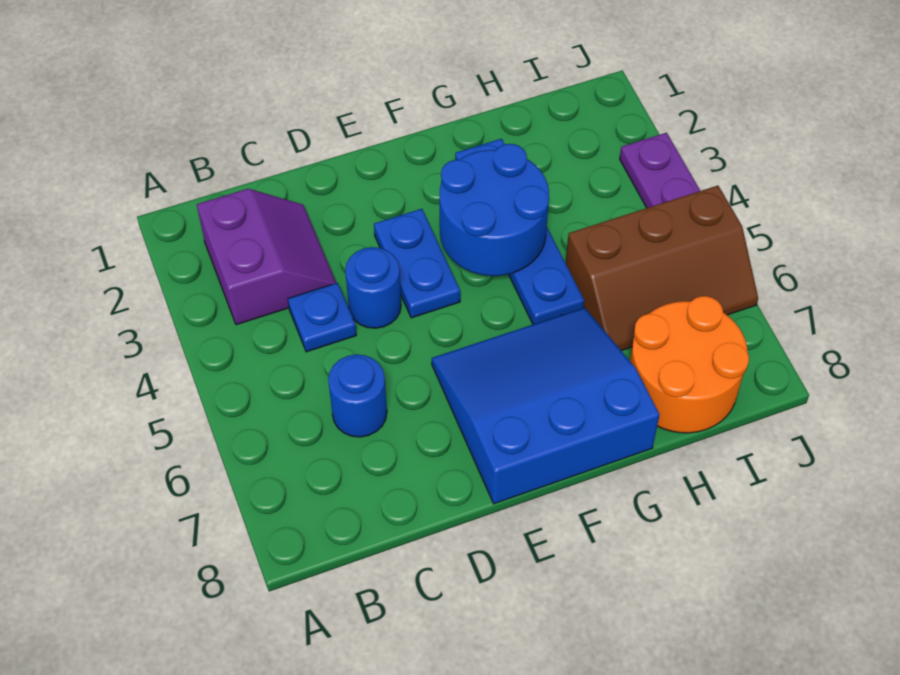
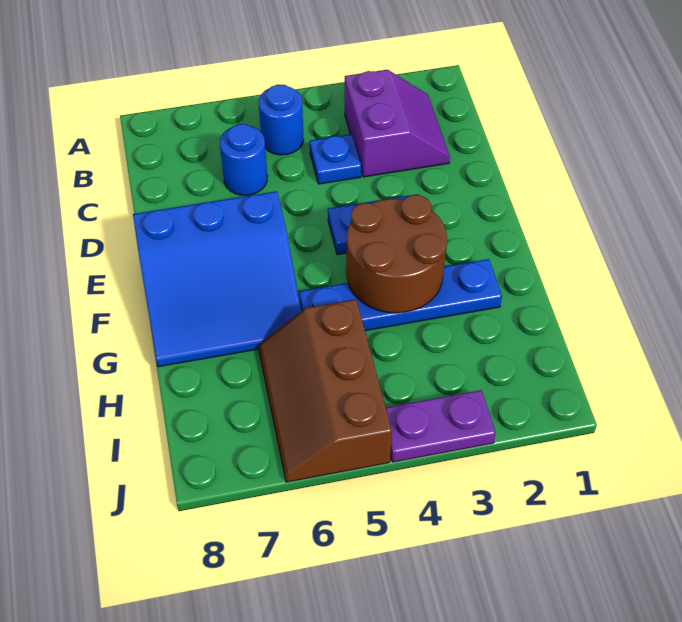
purple 2x2 slope [197,189,336,325] -> purple 2x2 slope turned to [345,70,450,177]
blue 1x1 round brick [345,247,401,328] -> blue 1x1 round brick moved to [259,84,304,155]
blue 3x3 slope [432,308,660,504] -> blue 3x3 slope turned to [133,191,301,367]
blue 2x2 round brick [440,144,549,276] -> brown 2x2 round brick [346,195,447,313]
orange 2x2 round brick [630,296,749,433] -> none

